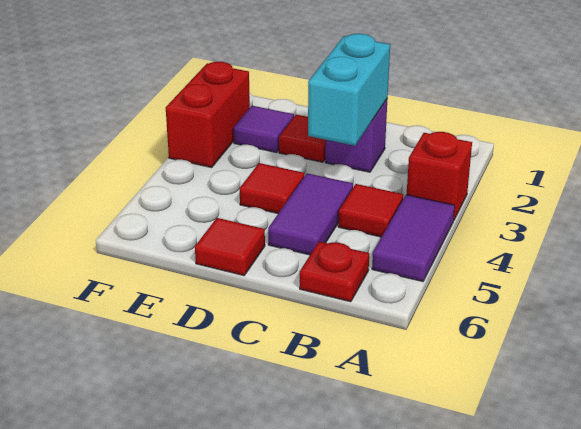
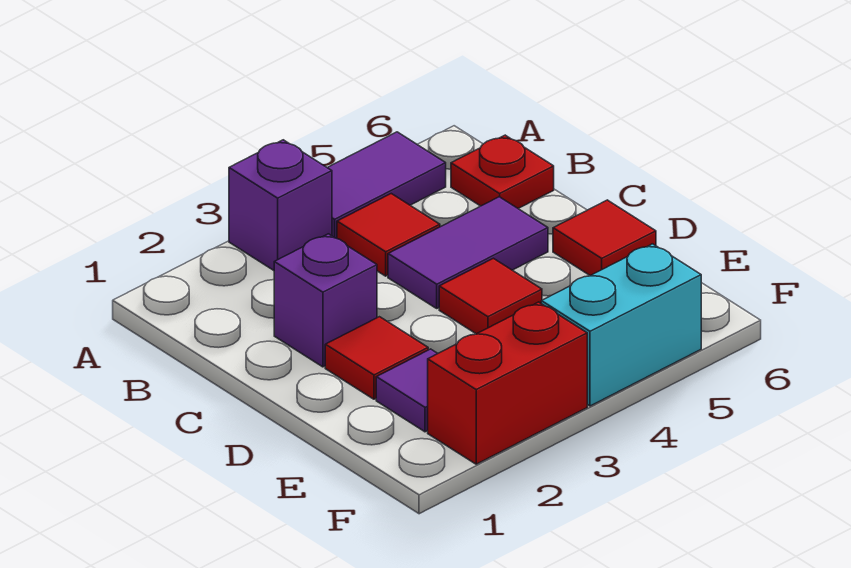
red 1x1 brick [407,132,472,221] -> purple 1x1 brick [229,140,332,270]
cyan 1x2 brick [308,34,390,146] -> cyan 1x2 brick moved to [541,244,701,406]

